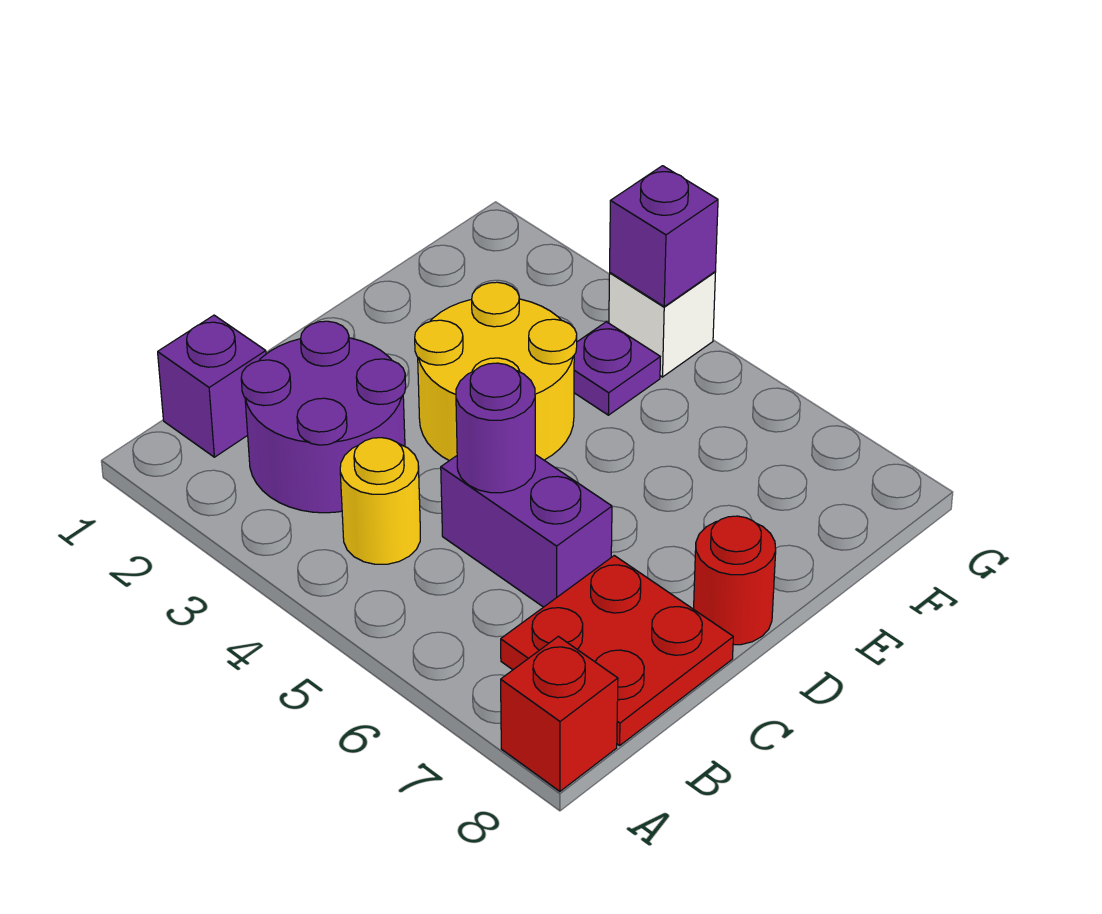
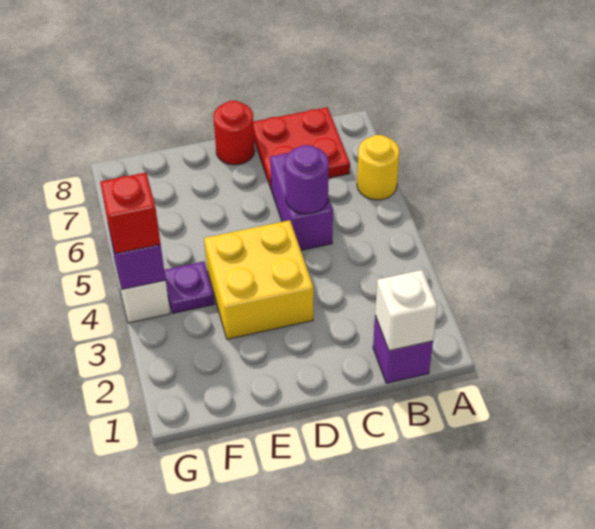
red 1x1 brick [501,636,618,791] -> red 1x1 brick moved to [100,172,161,254]
none -> white 1x1 brick [375,270,437,351]
purple 2x2 round brick [241,321,406,513] -> none
yellow 1x1 round brick [340,438,420,564] -> yellow 1x1 round brick moved to [357,135,399,200]
yellow 2x2 round brick [415,282,577,461] -> yellow 2x2 brick [204,220,314,339]

